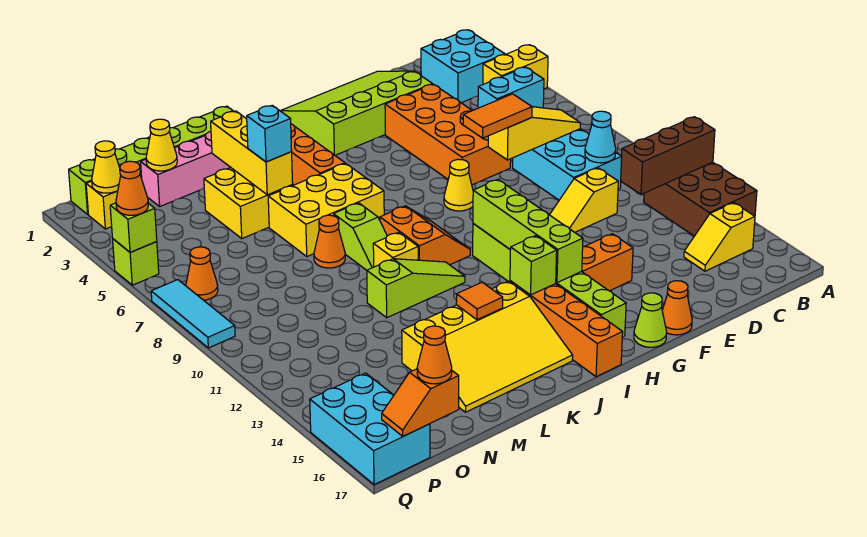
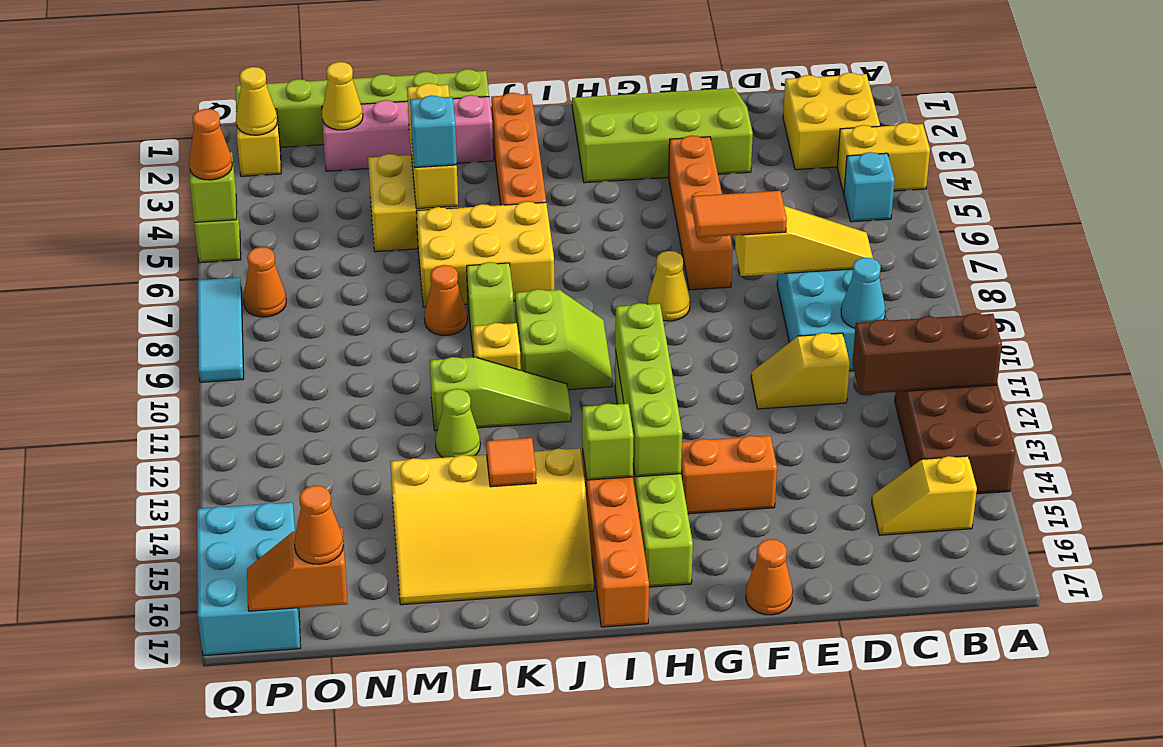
cyan 2x2 brick [421,30,505,103] -> yellow 2x2 brick [783,73,880,170]
cyan 1x2 brick [478,67,544,108] -> cyan 1x1 brick [844,152,895,222]
orange 2x4 brick [385,84,511,185] -> orange 1x4 brick [669,136,733,290]
lime 1x1 cone [634,293,667,347] -> lime 1x1 cone moved to [436,389,480,458]
orange 2x2 slope [380,206,470,265] -> lime 2x2 slope [515,289,613,390]

